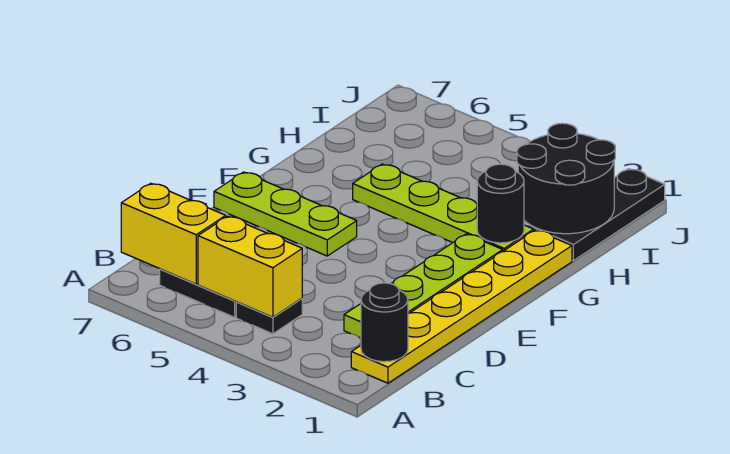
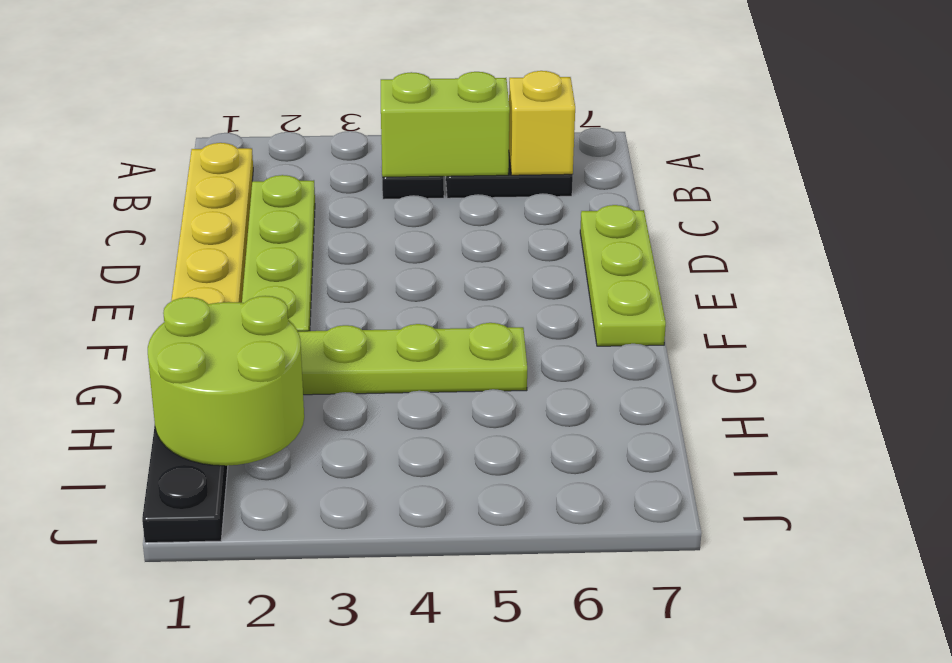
black 1x1 round brick [361,283,408,362] -> none
yellow 1x2 brick [198,216,302,317] -> lime 1x2 brick [381,72,510,177]
yellow 1x2 brick [121,183,226,284] -> yellow 1x1 brick [509,71,575,175]
lime 1x3 plate [214,172,357,256] -> lime 1x3 plate turned to [580,205,666,346]
black 1x1 round brick [477,164,524,243] -> none
black 2x2 round brick [517,123,615,234] -> lime 2x2 round brick [148,296,304,466]

